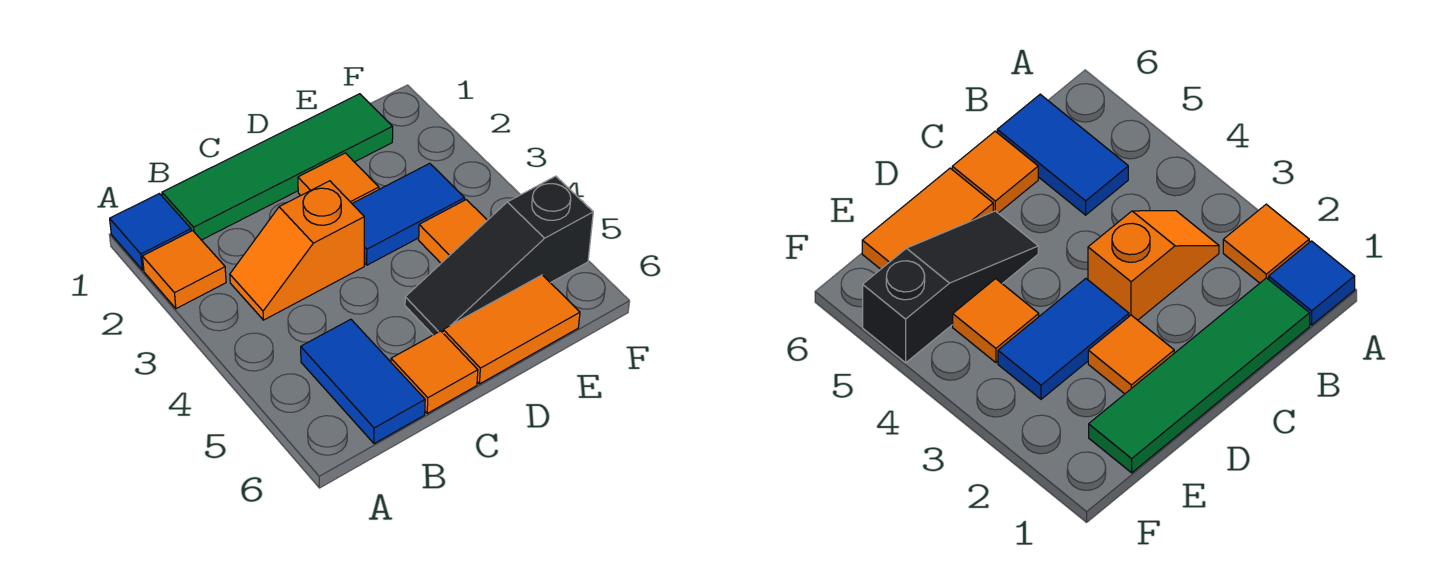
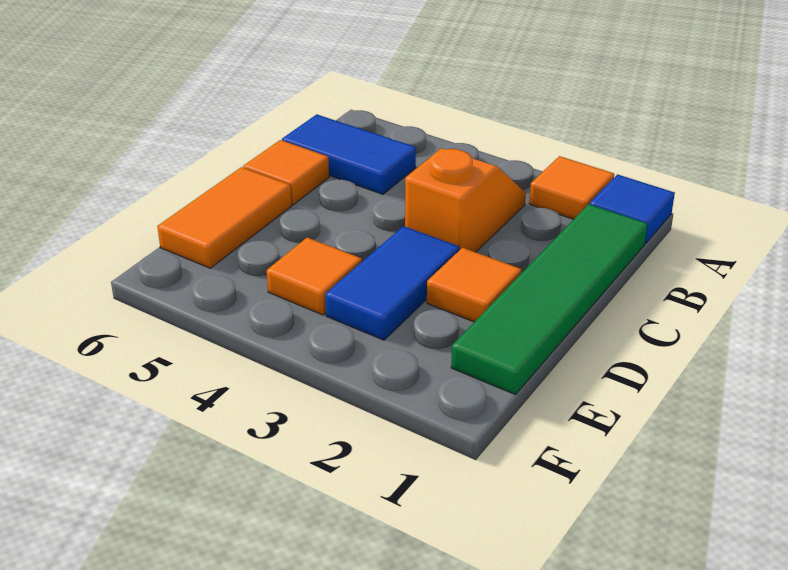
black 1x3 slope [405,176,593,335] -> none

